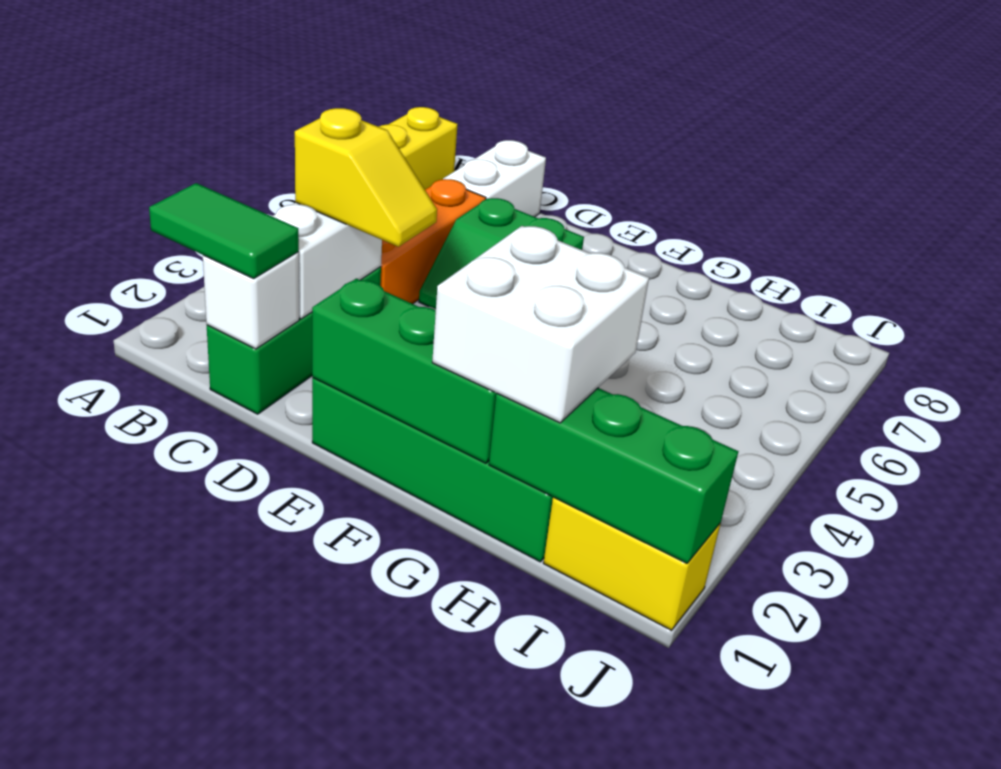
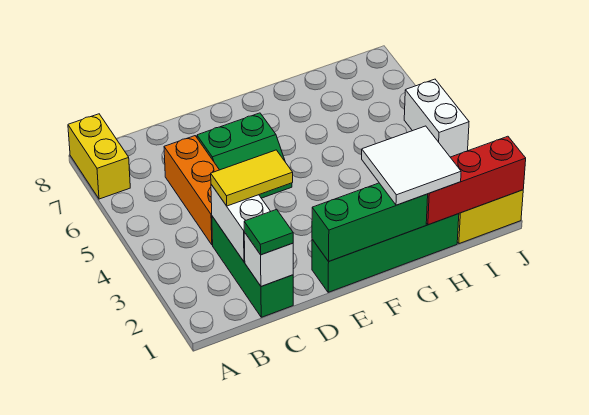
green 1x2 tile [149,183,299,279] -> green 1x1 tile [244,209,293,255]
yellow 1x2 slope [295,108,437,247] -> yellow 1x2 tile [211,150,293,206]
white 1x2 brick [443,140,546,217] -> white 1x2 brick moved to [404,79,469,157]
white 2x2 brick [432,226,649,423] -> white 2x2 tile [362,126,461,205]
green 1x3 brick [489,388,738,563] -> red 1x3 brick [426,136,526,225]

